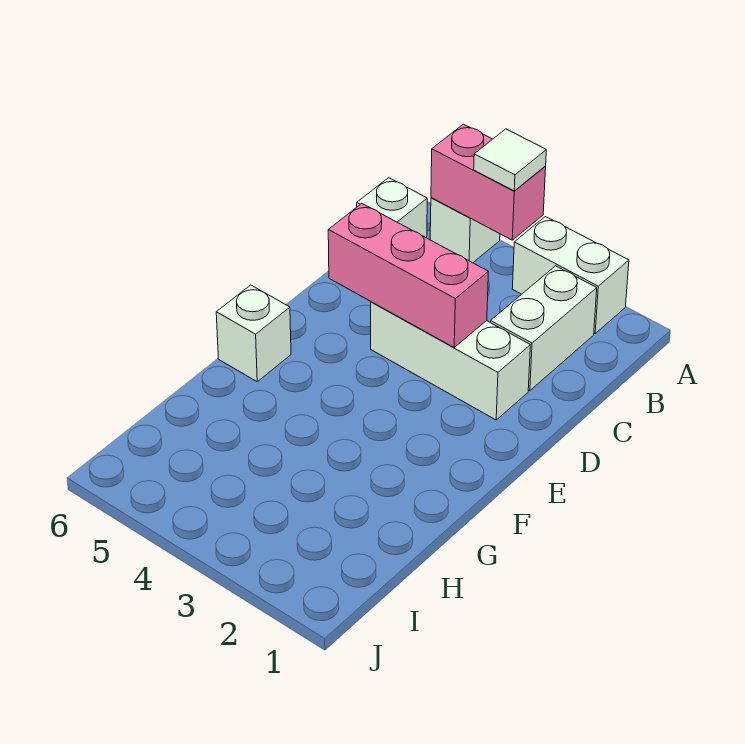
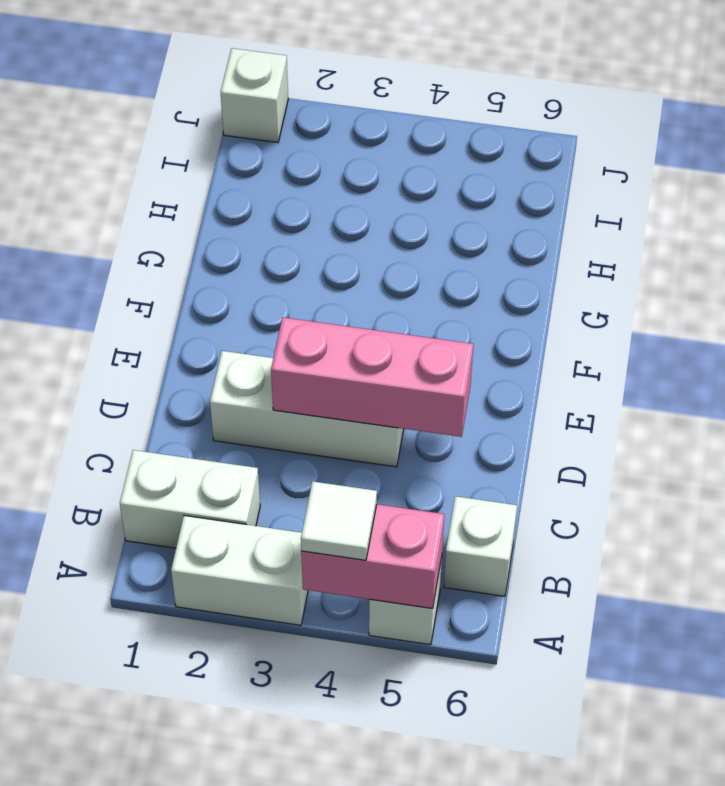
white 1x2 brick [490,266,597,391] -> white 1x2 brick turned to [120,450,260,548]
white 1x1 brick [216,285,291,381] -> white 1x1 brick moved to [221,48,288,142]

